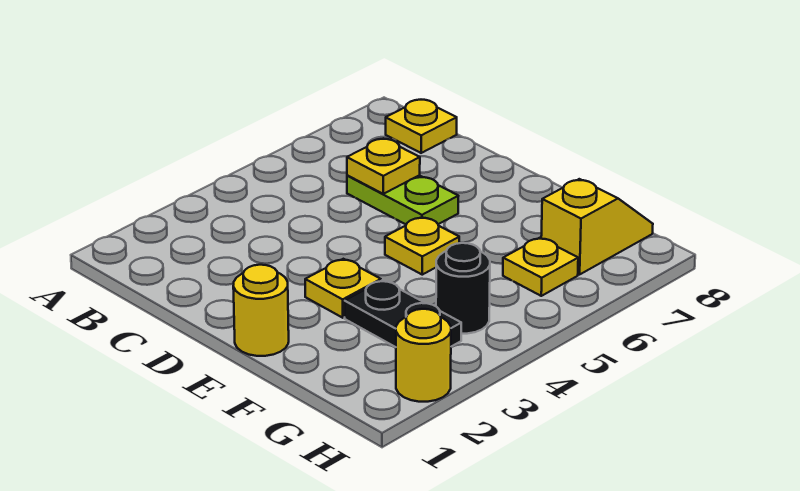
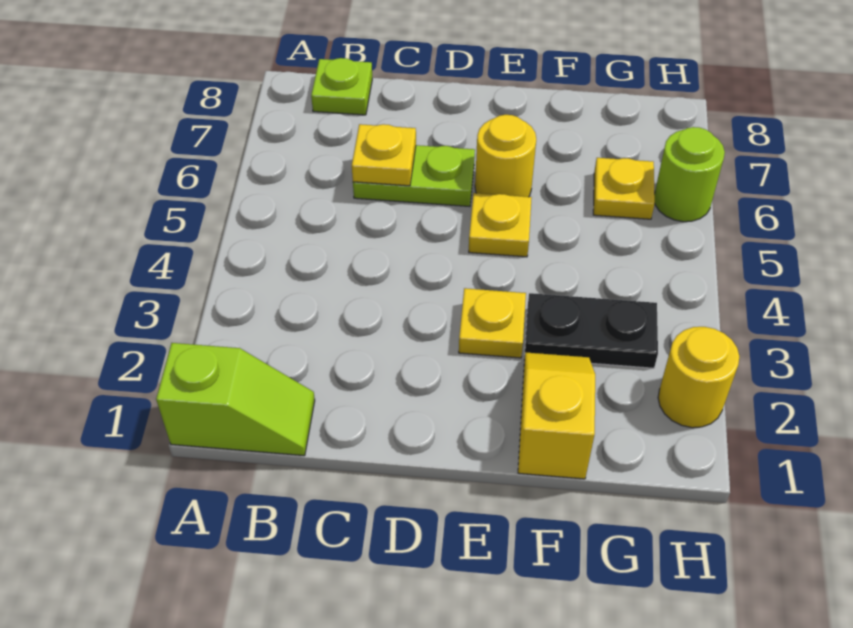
none -> lime 1x2 slope [156,343,315,456]
yellow 1x1 plate [386,100,457,153] -> lime 1x1 plate [311,58,372,115]
yellow 1x1 round brick [233,265,289,356] -> yellow 1x1 round brick moved to [475,115,536,197]
black 1x1 round brick [436,243,490,334] -> none
yellow 1x2 slope [541,179,653,275] -> yellow 1x2 slope moved to [518,352,595,479]
none -> lime 1x1 round brick [654,127,725,222]

